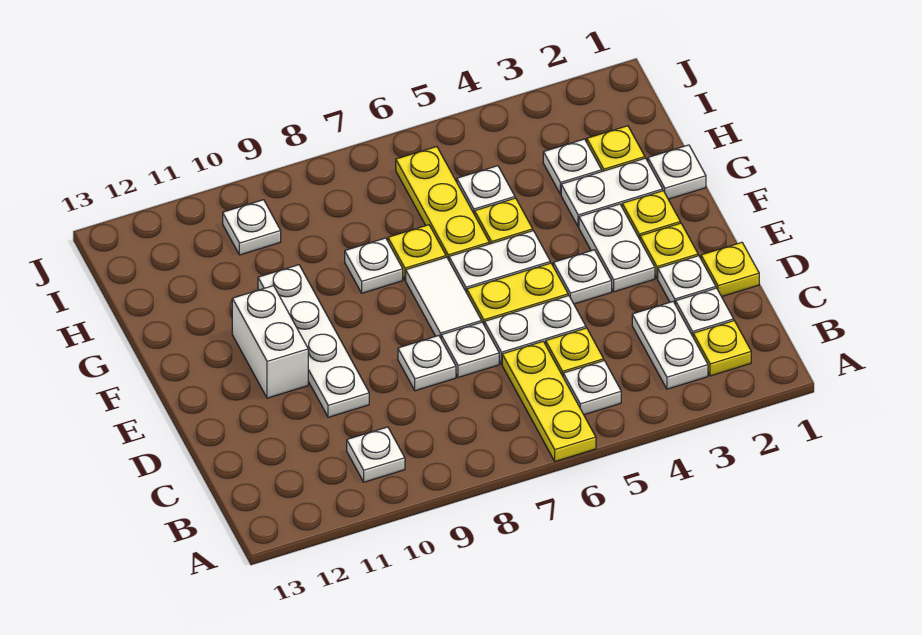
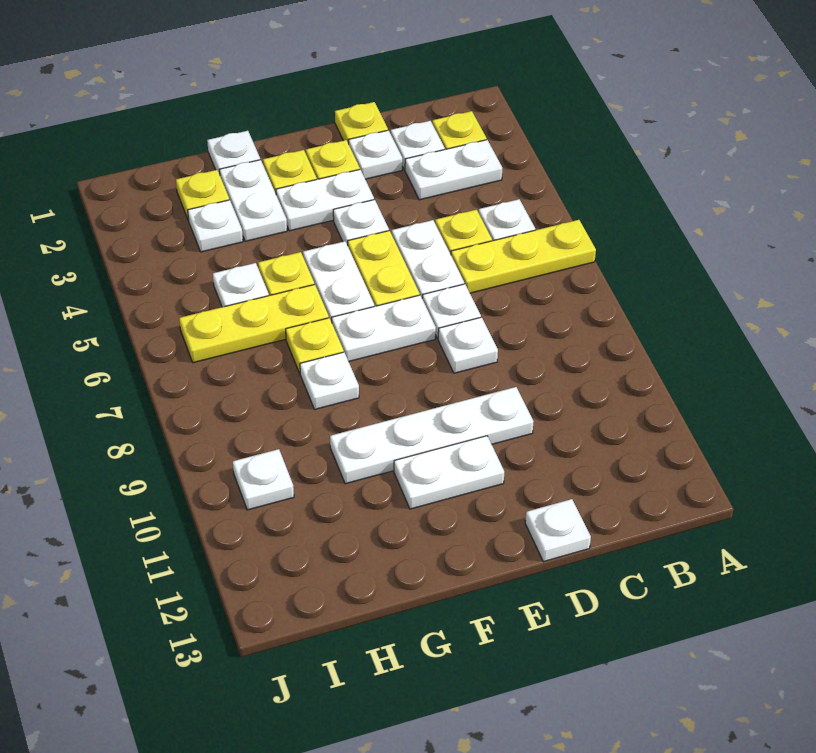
white 1x1 plate [347,427,405,482] -> white 1x1 plate moved to [525,499,591,562]
white 1x2 tile [406,257,482,338] -> white 1x2 plate [332,295,436,362]
white 1x2 brick [232,286,308,398] -> white 1x2 plate [394,436,504,509]

